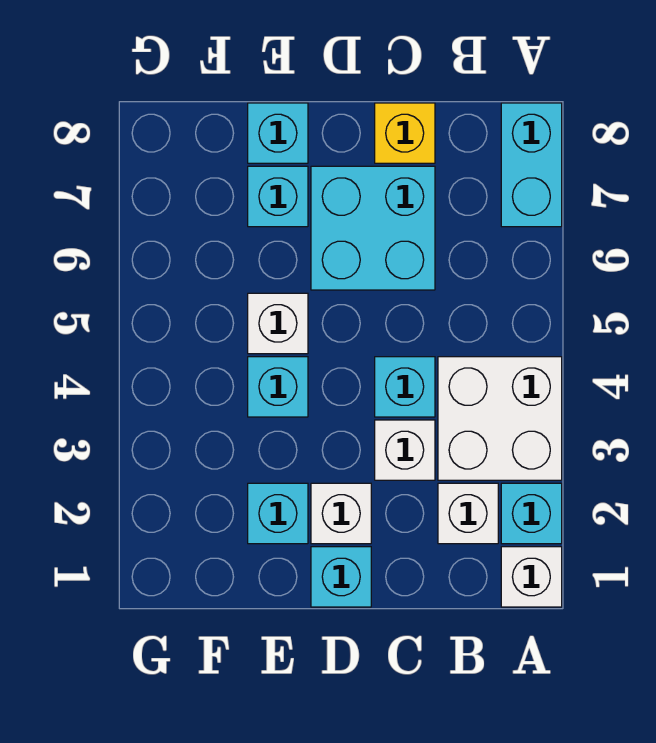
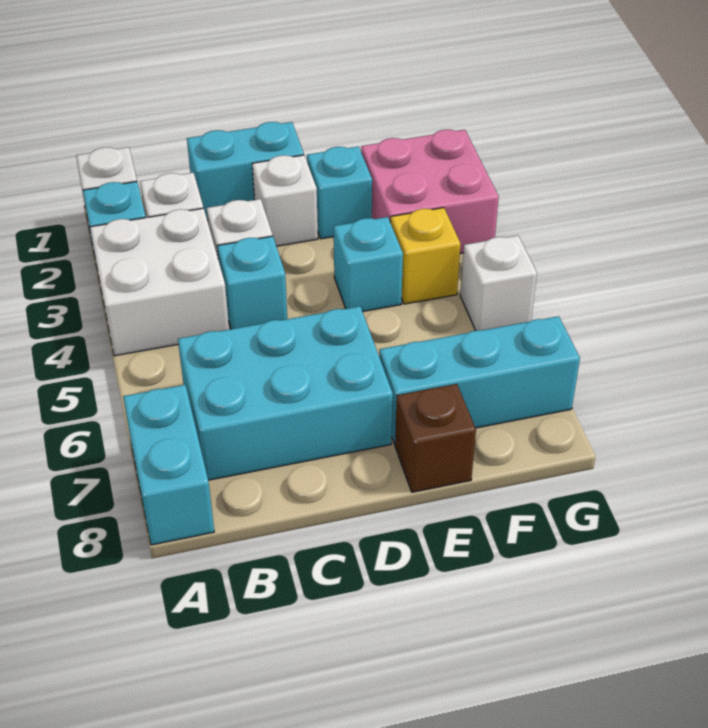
cyan 2x2 brick [311,166,435,290] -> cyan 2x3 brick [178,306,393,480]
yellow 1x1 brick [375,103,435,163] -> yellow 1x1 brick moved to [390,208,461,304]
cyan 1x1 brick [311,547,371,607] -> cyan 1x2 brick [187,122,304,221]
white 1x1 brick [248,293,308,354] -> white 1x1 brick moved to [460,236,537,330]
cyan 1x1 brick [248,166,308,227] -> cyan 1x3 brick [379,316,580,444]
cyan 1x1 brick [248,103,308,163] -> brown 1x1 brick [395,384,476,492]
none -> pink 2x2 brick [361,130,499,254]

